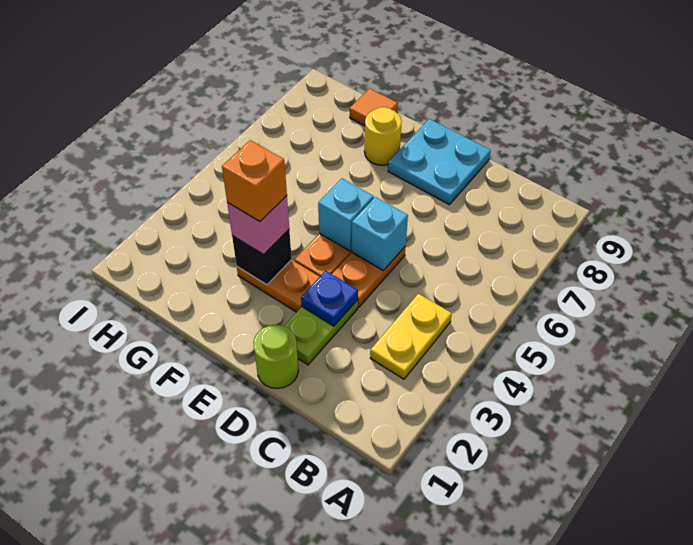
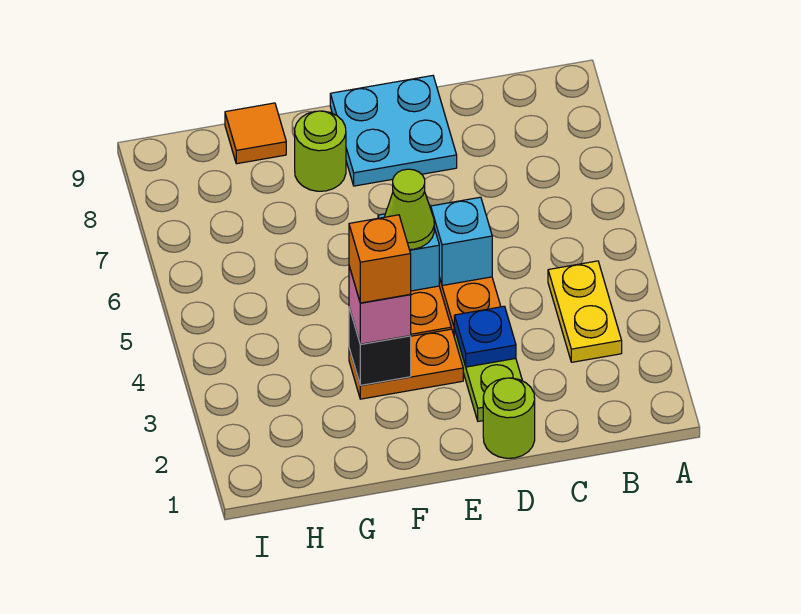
none -> lime 1x1 cone [385,169,434,249]
yellow 1x1 round brick [364,107,402,165] -> lime 1x1 round brick [295,111,346,191]

